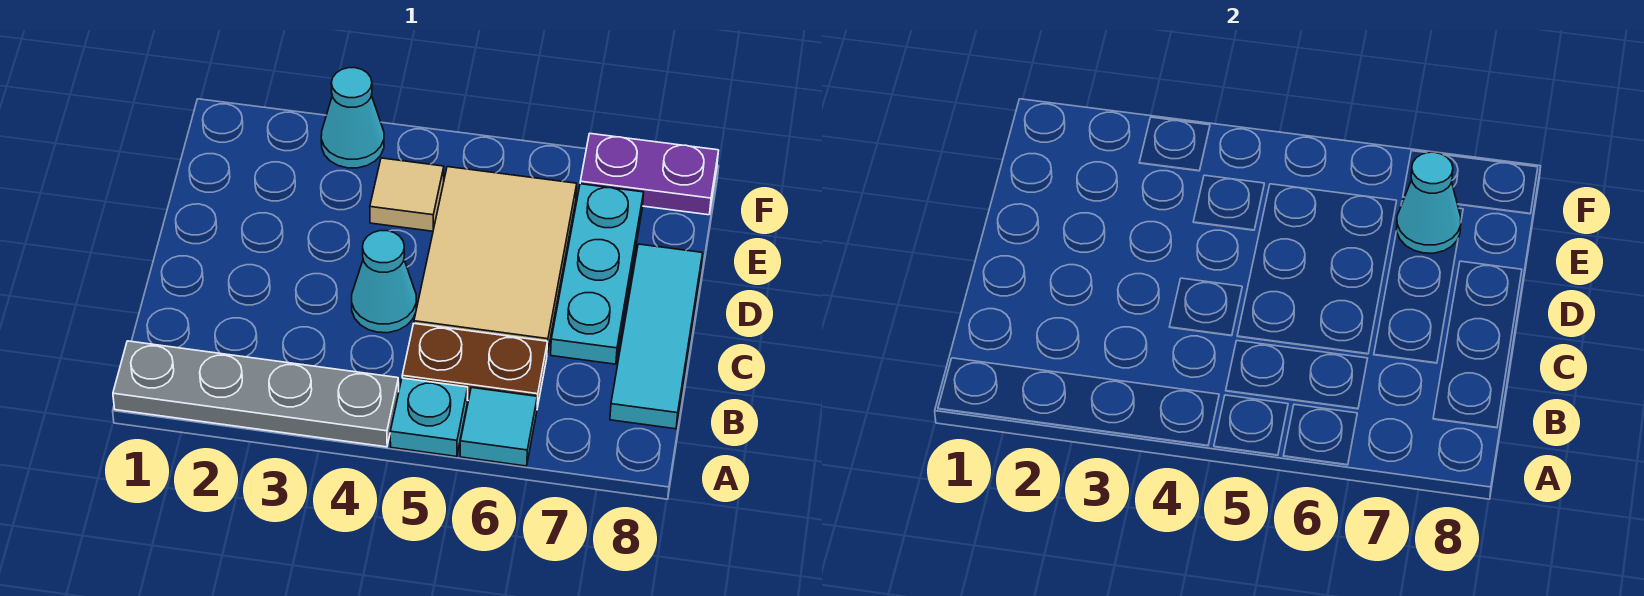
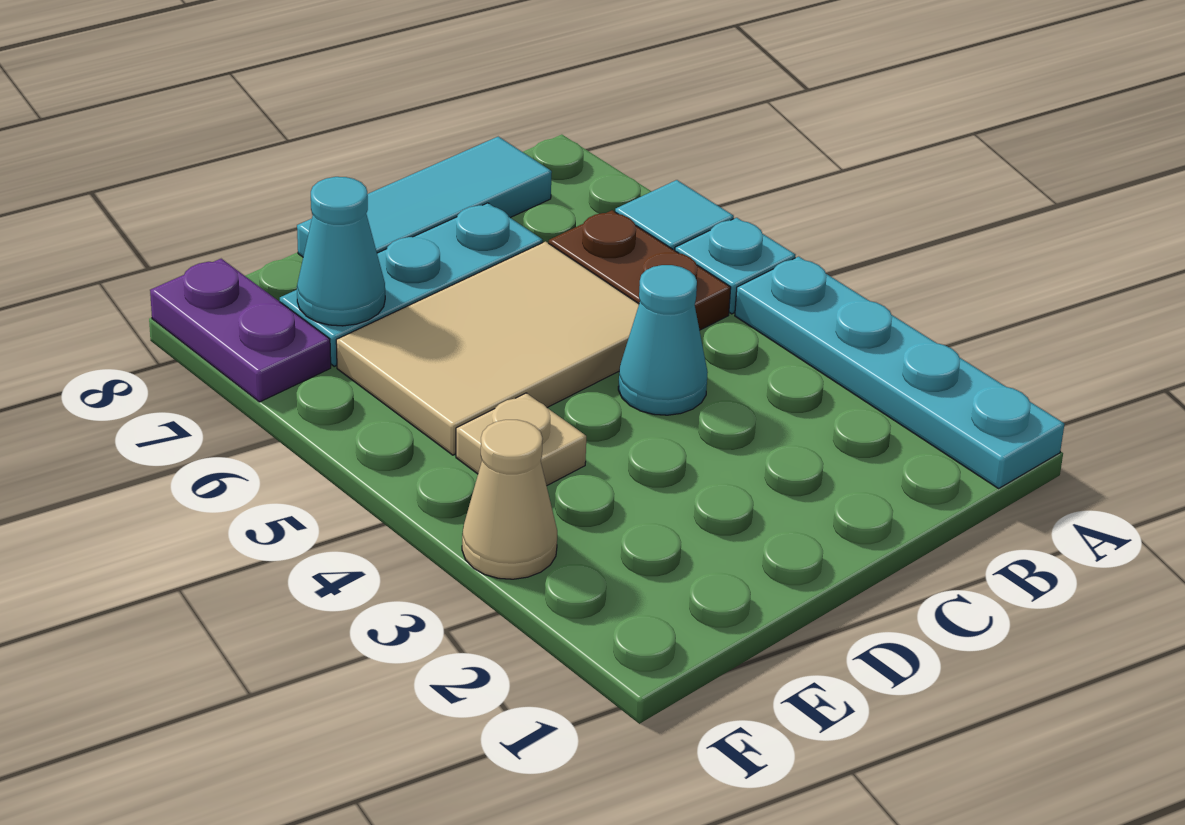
grey 1x4 plate [113,341,399,447] -> cyan 1x4 plate [735,256,1064,488]
tan 1x1 tile [370,158,444,231] -> tan 1x1 plate [456,393,586,486]
cyan 1x1 cone [321,68,384,168] -> tan 1x1 cone [462,420,557,579]

